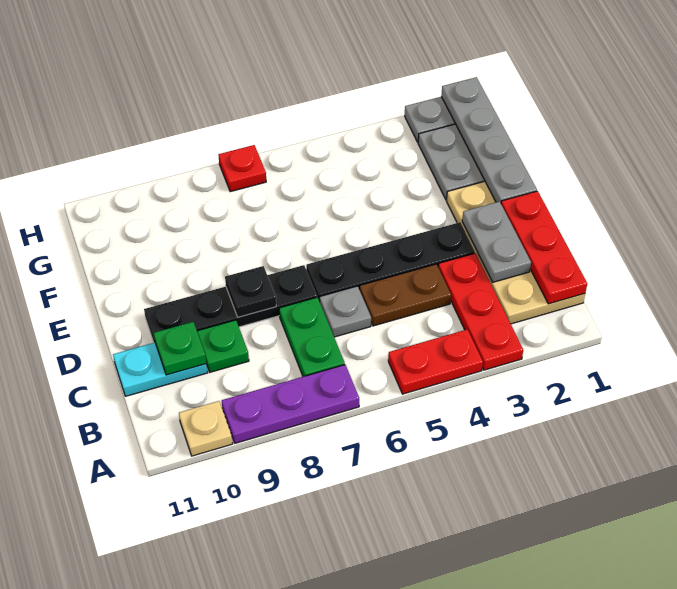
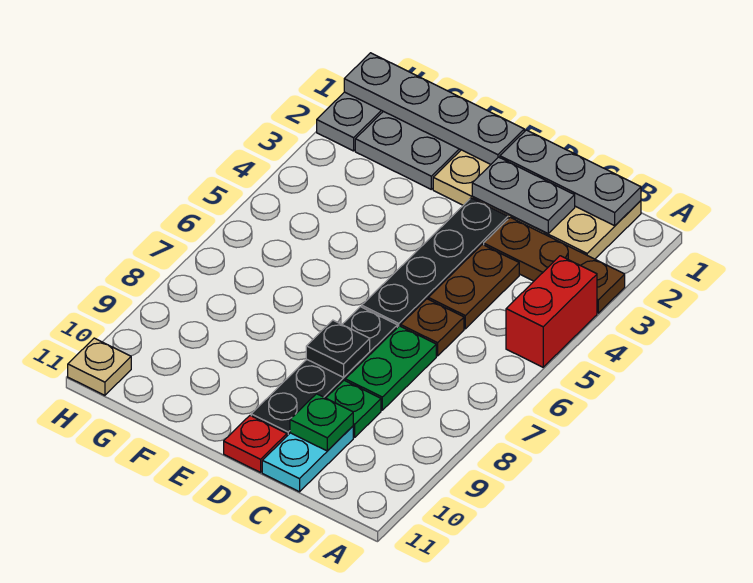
red 1x3 plate [438,253,523,370] -> brown 1x3 plate [484,217,625,313]
red 1x2 plate [388,329,483,394] -> red 1x2 brick [506,256,597,367]
purple 1x3 plate [222,365,359,443] -> none
tan 1x1 plate [179,401,233,456] -> tan 1x1 plate moved to [68,338,131,395]
red 1x3 plate [501,191,587,304] -> grey 1x3 plate [500,130,641,226]
green 1x2 plate [279,297,345,377] -> green 1x2 plate turned to [345,326,436,410]
grey 1x1 plate [320,286,371,337] -> brown 1x1 plate [401,299,464,356]
red 1x1 plate [218,145,266,192] -> red 1x1 plate moved to [224,416,287,472]

